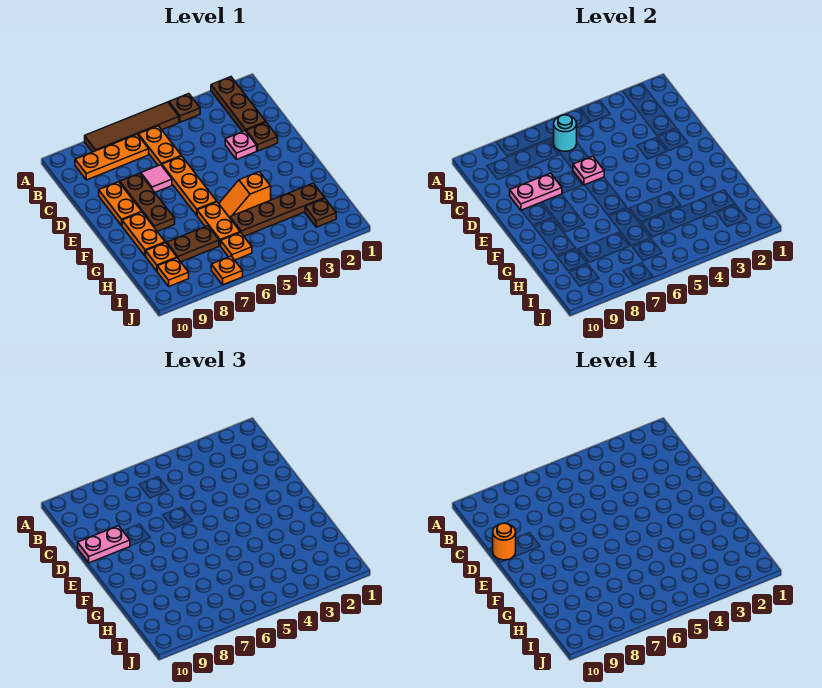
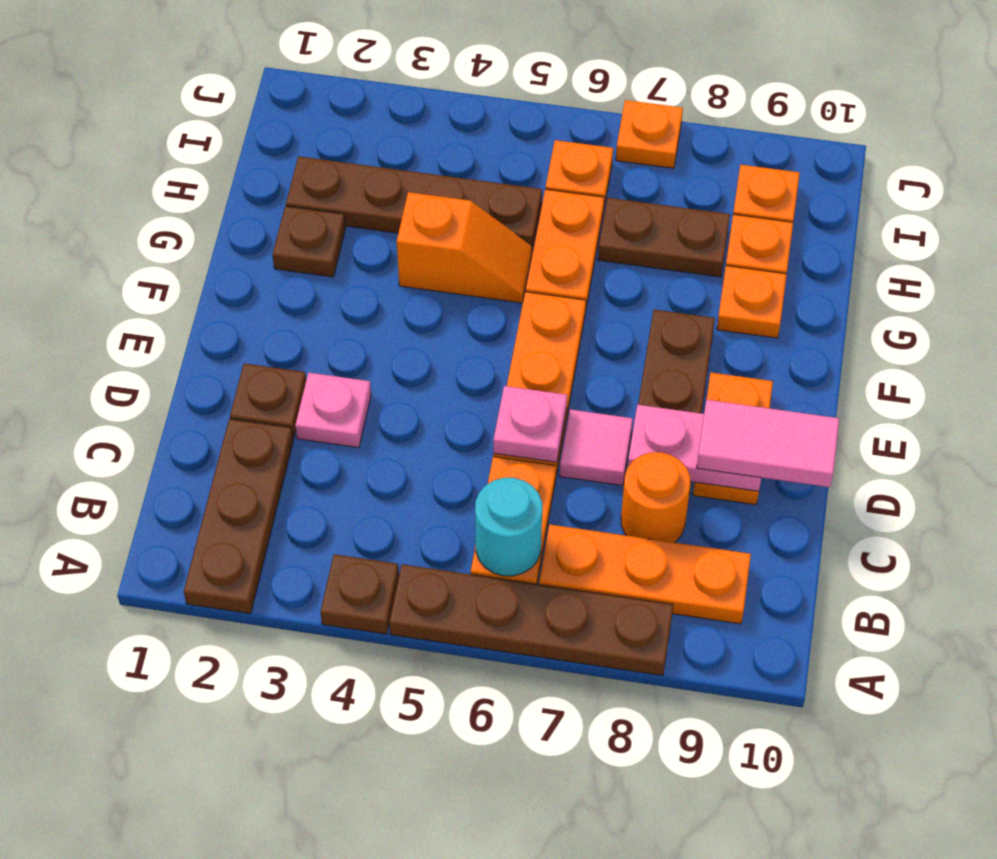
brown 1x4 tile [85,102,179,152] -> brown 1x4 plate [389,564,673,676]
pink 1x2 plate [78,526,130,563] -> pink 1x2 tile [697,400,839,487]
orange 1x1 round brick [493,523,516,560] -> orange 1x1 round brick moved to [621,452,691,543]
orange 1x2 plate [122,212,165,256] -> orange 1x1 plate [717,266,787,338]
brown 1x1 plate [305,199,336,227] -> brown 1x1 plate moved to [272,206,346,277]

